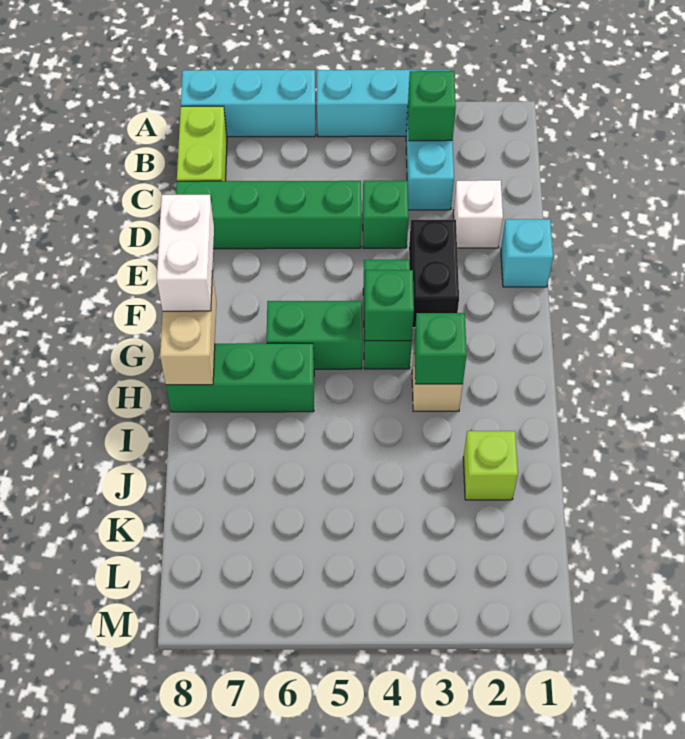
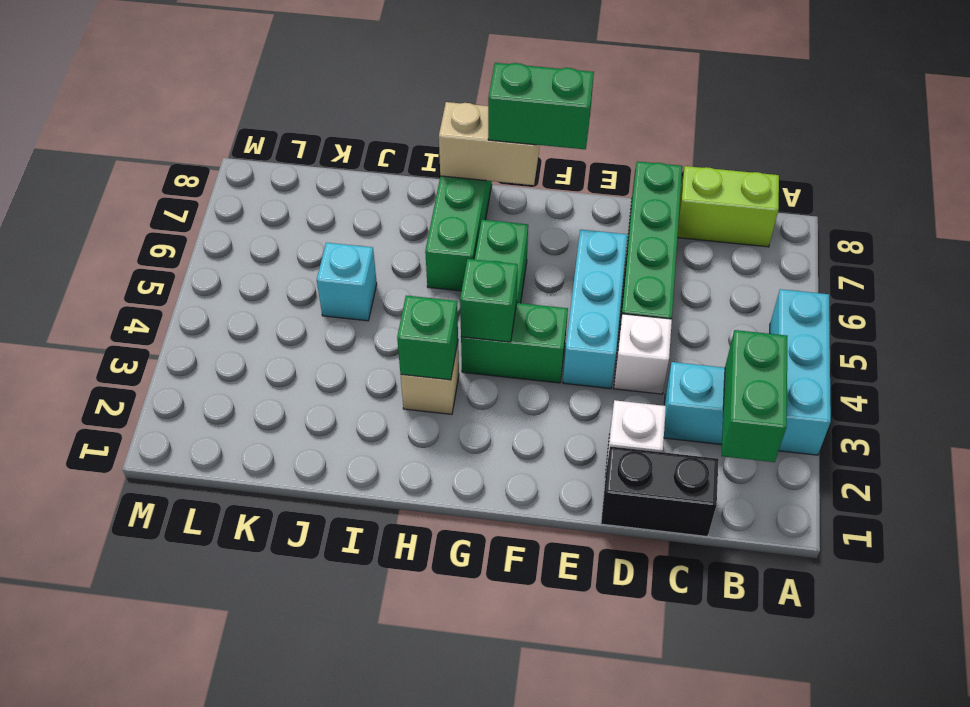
cyan 1x3 brick [181,70,316,137] -> cyan 1x3 brick moved to [563,230,627,389]
green 1x1 brick [408,71,456,141] -> green 1x2 brick [721,330,787,462]
green 1x1 brick [363,181,409,248] -> white 1x1 brick [614,314,672,394]
cyan 1x1 brick [501,219,553,287] -> cyan 1x1 brick moved to [317,243,377,321]
black 1x2 brick [409,220,459,328] -> black 1x2 brick moved to [601,446,719,537]
white 1x2 brick [157,195,214,311] -> green 1x2 brick [488,63,594,149]
lime 1x1 brick [463,431,518,500] -> none

